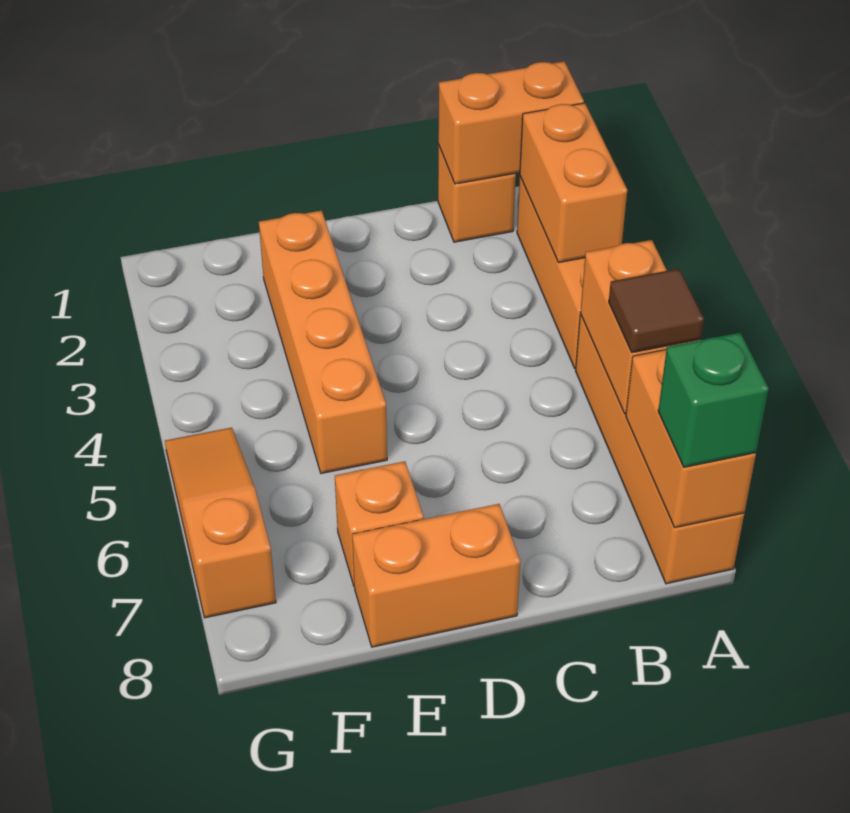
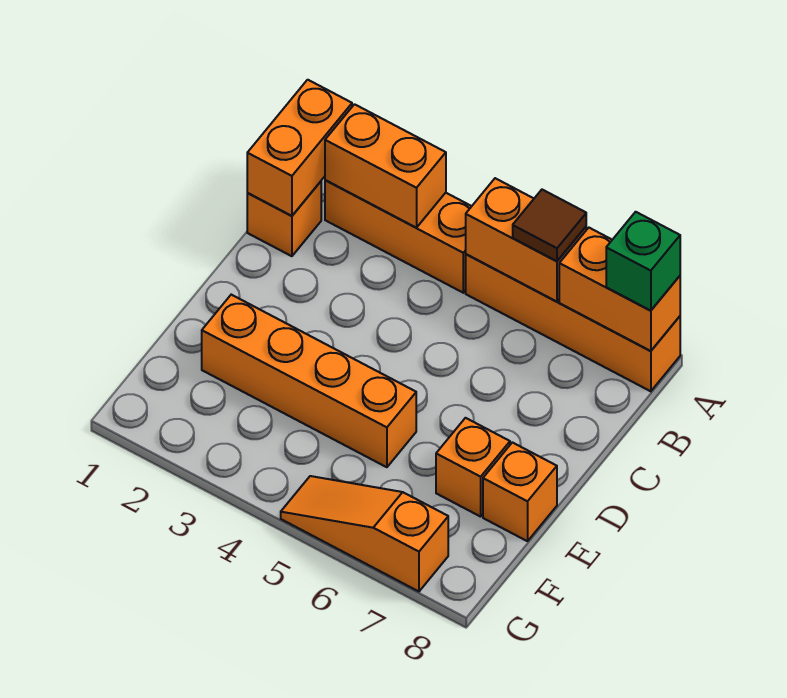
orange 1x2 brick [352,504,520,647] -> orange 1x1 brick [483,442,557,541]

